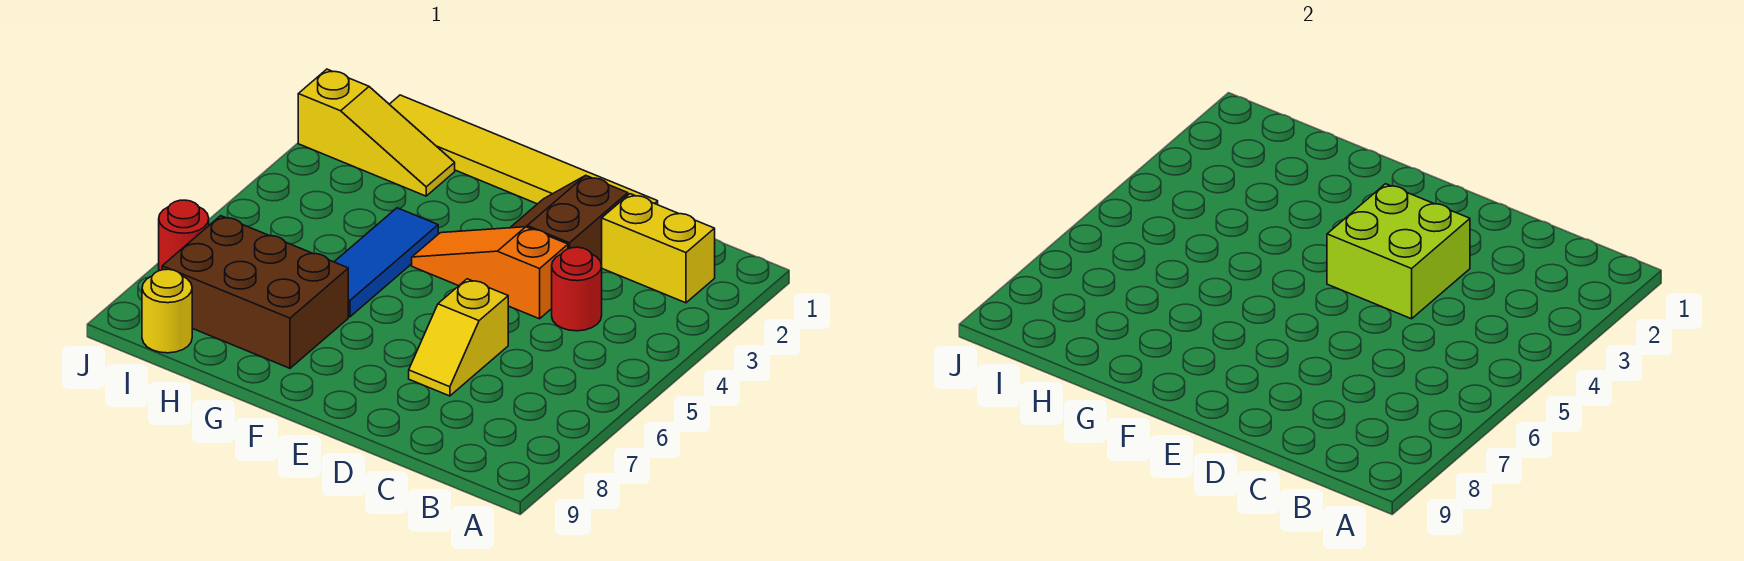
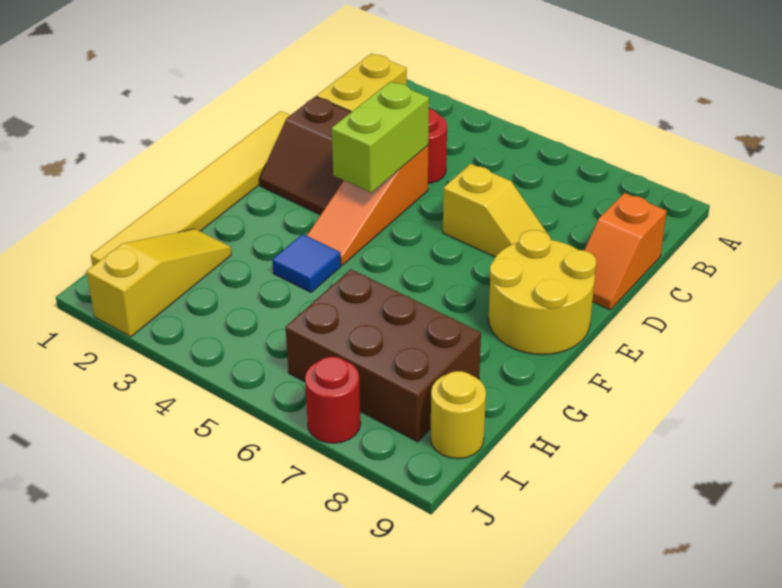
none -> orange 1x2 slope [584,193,667,310]
lime 2x2 brick [1327,184,1470,319] -> lime 1x2 brick [332,81,429,193]
none -> yellow 2x2 round brick [488,230,596,355]
blue 1x3 tile [335,208,438,317] -> blue 1x1 tile [272,234,341,292]
brown 2x3 brick [162,216,348,368] -> brown 2x3 brick turned to [285,269,481,442]

